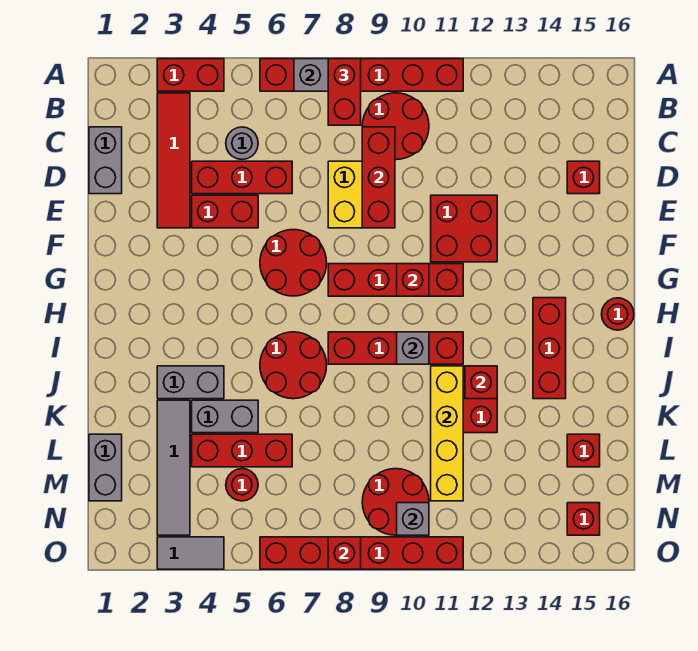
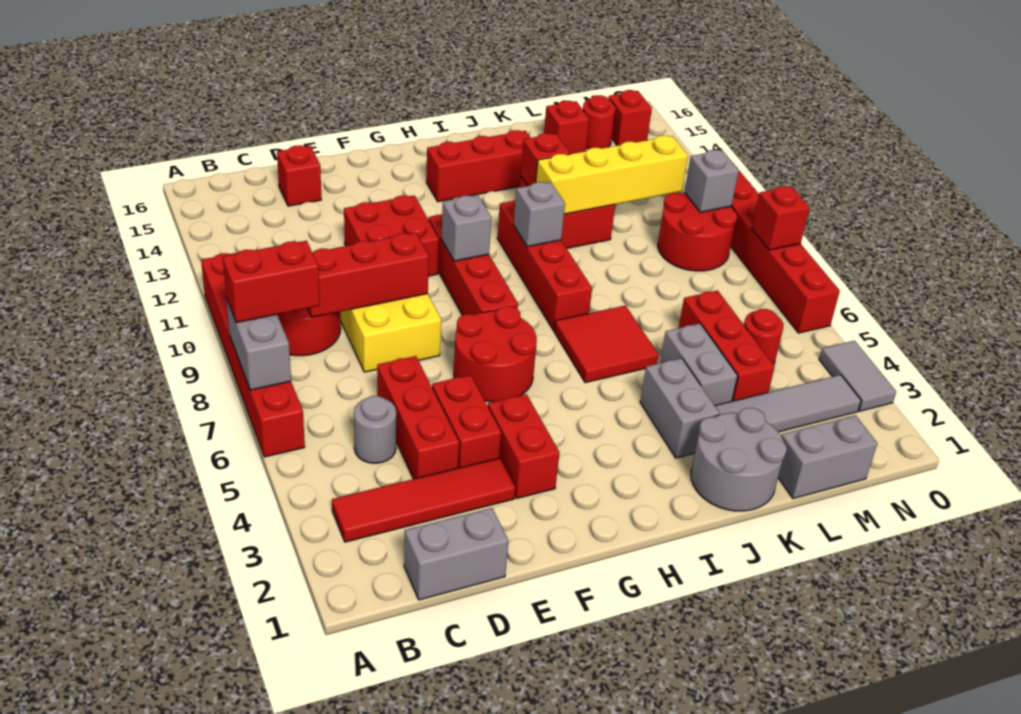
red 1x2 brick [157,59,224,91] -> red 1x2 brick moved to [488,394,559,499]
red 1x1 brick [397,264,429,296] -> grey 1x1 brick [441,195,492,261]
red 1x1 round brick [602,298,634,330] -> red 1x1 round brick moved to [583,95,615,149]
red 2x2 round brick [260,332,327,399] -> red 2x2 tile [554,306,659,383]
none -> grey 2x2 round brick [691,408,787,511]

